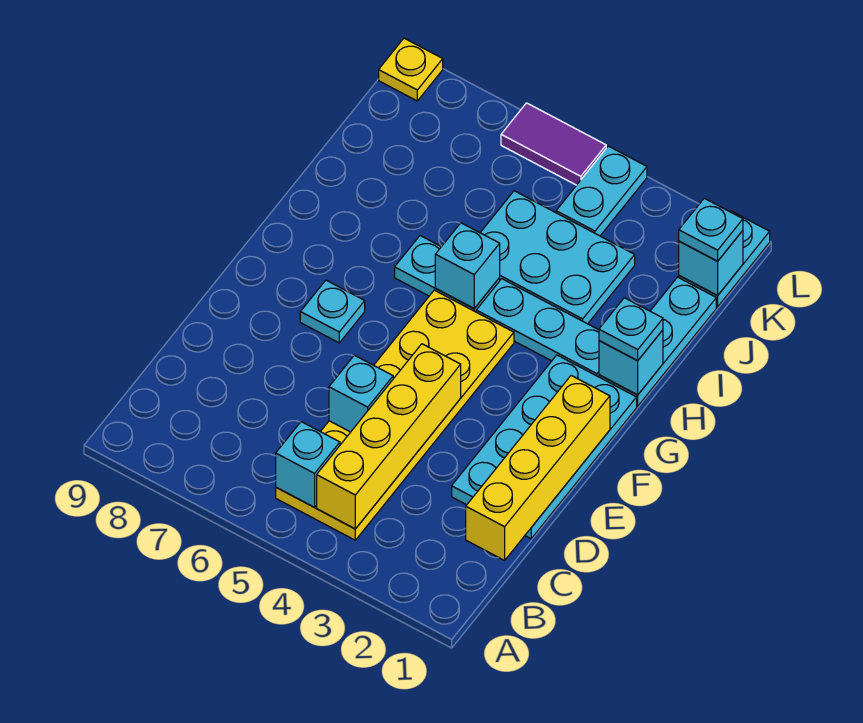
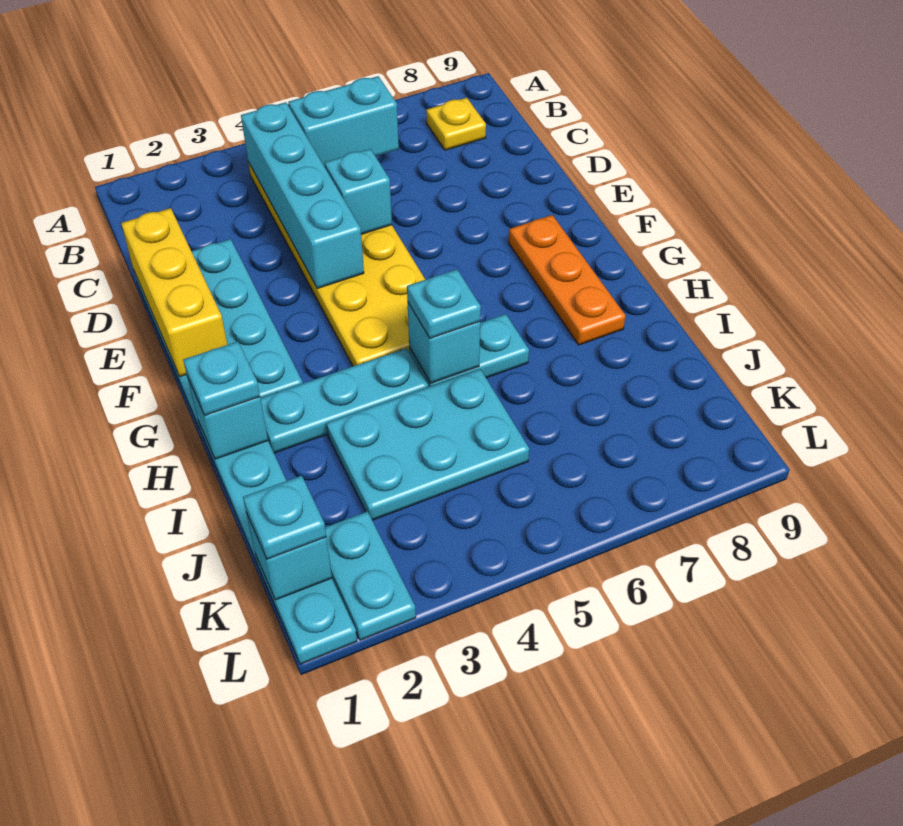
yellow 1x4 brick [317,344,461,529] -> cyan 1x4 brick [241,102,364,289]
cyan 1x1 brick [276,422,340,507] -> cyan 1x2 brick [288,76,399,167]
yellow 1x4 brick [466,376,610,560] -> yellow 1x3 brick [121,208,227,376]
cyan 1x1 plate [300,280,365,343] -> cyan 1x1 plate moved to [407,270,481,338]
none -> orange 1x3 plate [509,215,626,345]
cyan 1x2 plate [556,146,647,236] -> cyan 1x2 plate moved to [325,511,416,640]
purple 1x2 tile [501,103,606,185] -> none
yellow 1x1 plate [379,38,443,101] -> yellow 1x1 plate moved to [426,98,486,150]

